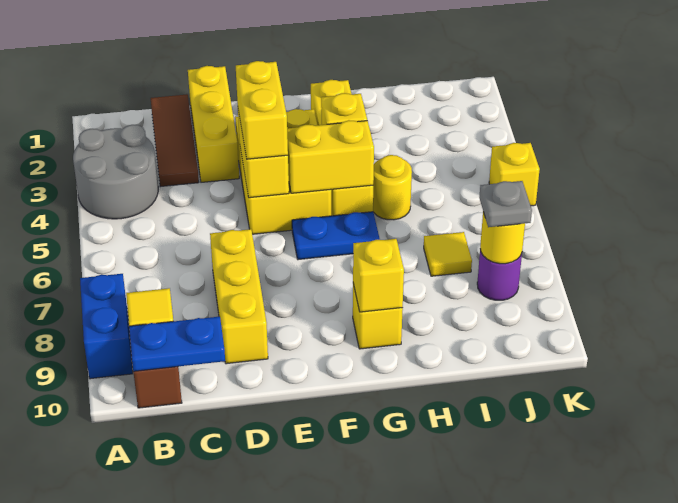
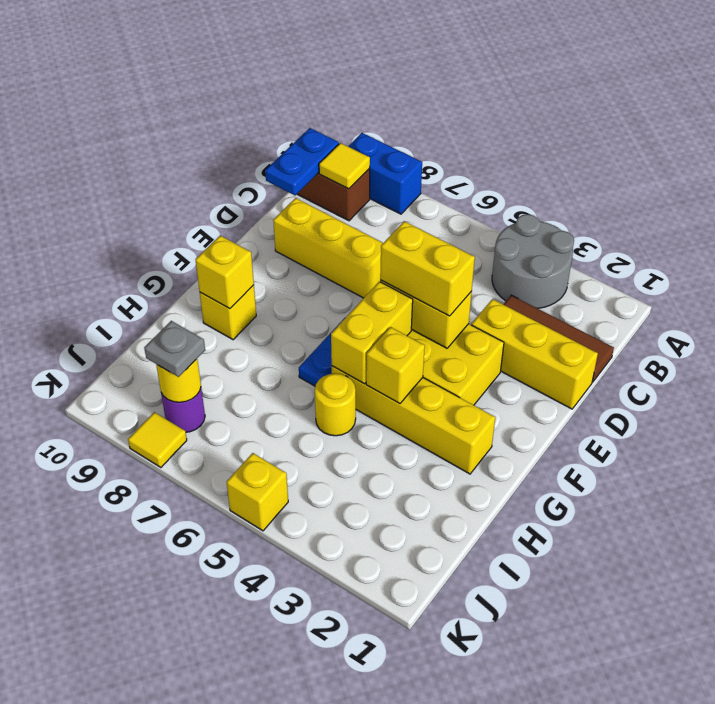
yellow 1x1 tile [424,232,472,276] -> yellow 1x1 tile moved to [128,412,187,467]

